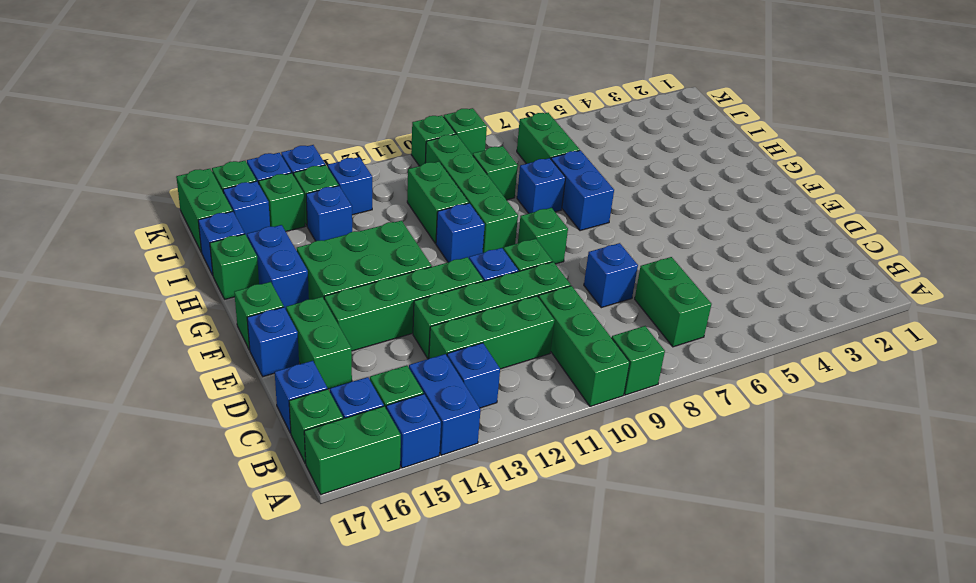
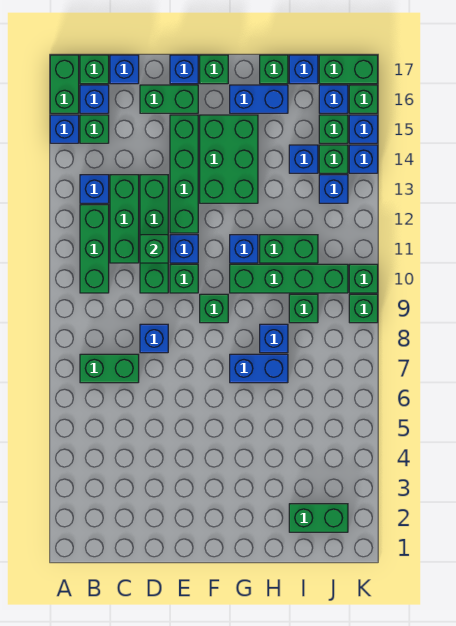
green 1x1 brick [612,326,665,395] -> green 1x1 brick moved to [140,235,168,263]
green 1x3 brick [538,286,630,407] -> green 1x3 brick turned to [80,205,109,293]
blue 1x2 brick [409,354,481,455] -> none
green 1x2 brick [517,113,580,164] -> green 1x2 brick moved to [289,504,348,532]

